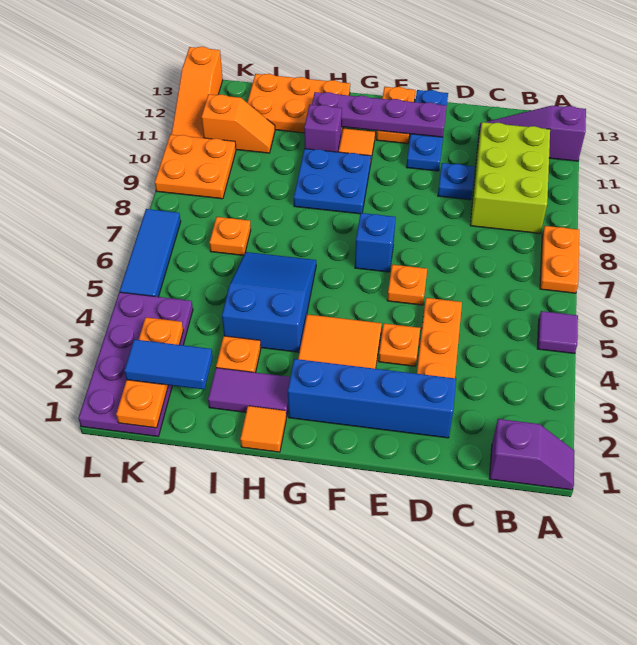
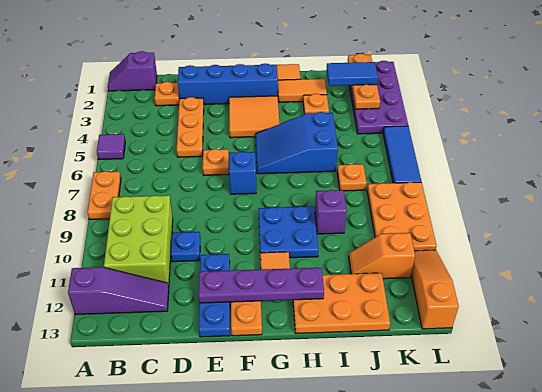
orange 1x1 plate [379,323,420,366] -> orange 1x1 plate moved to [155,82,180,106]
purple 1x2 tile [208,368,290,417] -> orange 1x2 tile [278,79,327,102]
blue 2x3 slope [222,252,316,352] -> blue 2x3 slope turned to [255,112,338,174]
purple 1x1 brick [304,105,342,152] -> purple 1x1 brick moved to [315,190,346,234]
orange 2x2 plate [155,135,236,199] -> orange 2x3 plate [367,182,436,251]

